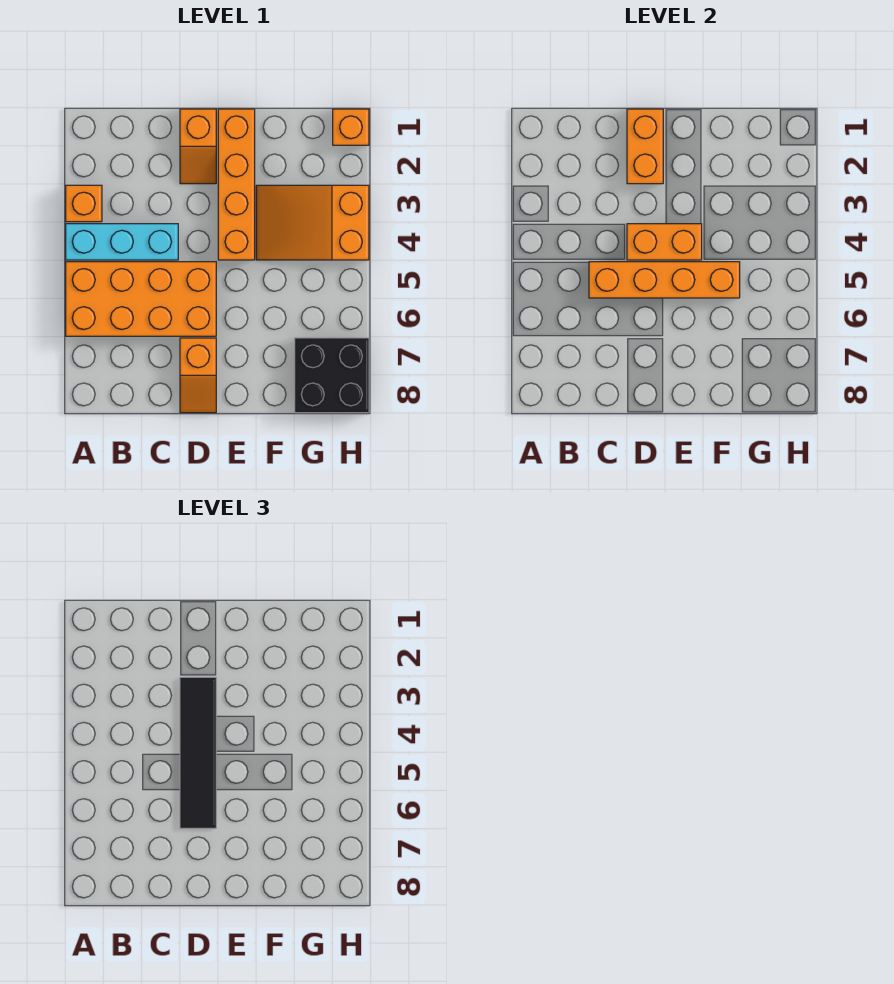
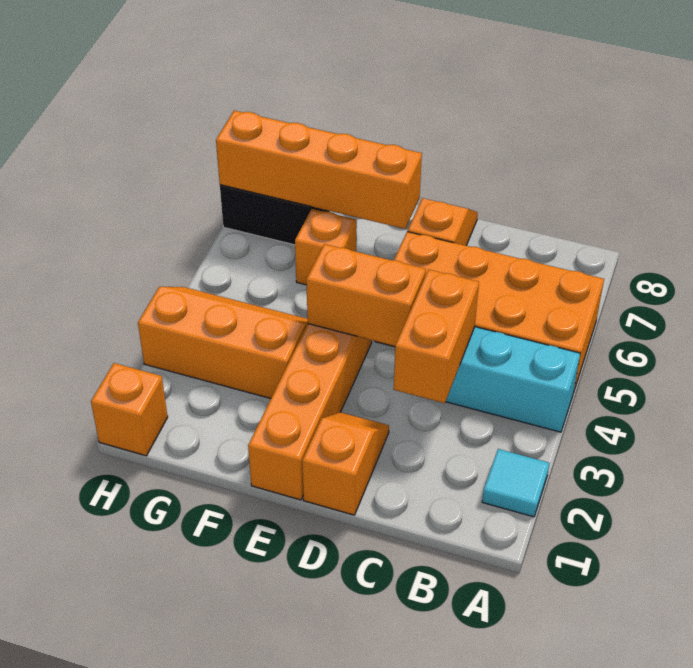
none -> cyan 1x1 tile [482,449,549,517]
orange 1x1 brick [66,185,102,222] -> orange 1x1 brick moved to [295,209,357,285]
orange 1x4 brick [589,262,740,298] -> orange 1x4 brick moved to [216,111,422,229]
orange 1x2 brick [627,109,663,184] -> orange 1x2 brick moved to [394,269,479,403]
black 1x4 tile [180,677,216,828] -> none
orange 2x3 slope [256,185,369,260] -> orange 2x3 slope turned to [138,287,308,399]

